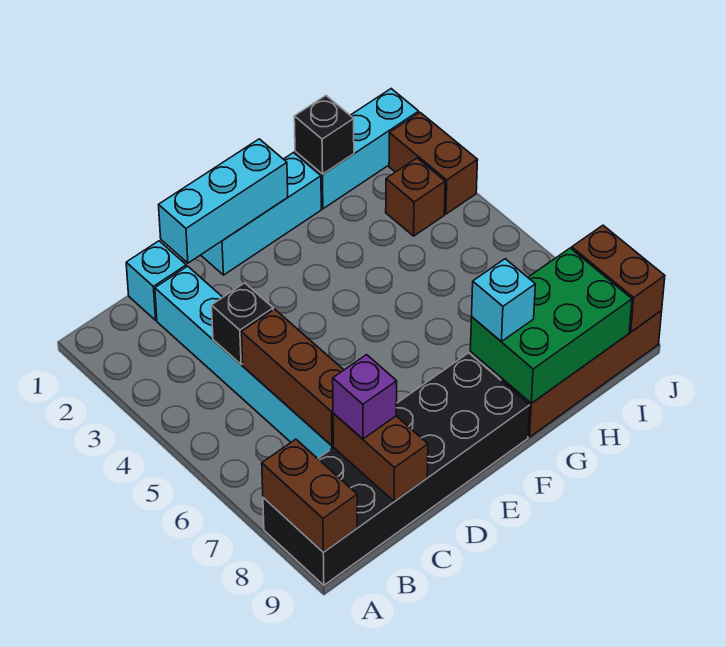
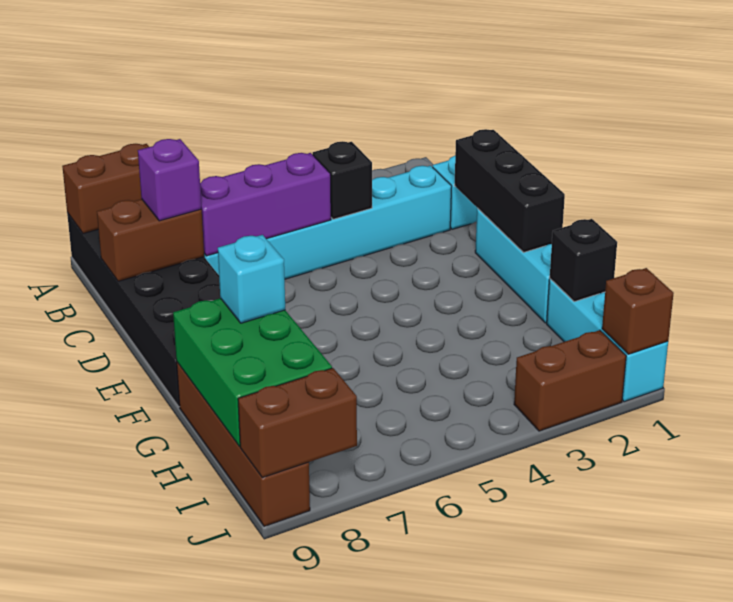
brown 1x3 brick [241,309,343,446] -> purple 1x3 brick [200,153,331,256]
cyan 1x3 brick [159,139,288,263] -> black 1x3 brick [455,129,565,253]
brown 1x1 brick [386,158,445,236] -> brown 1x1 brick moved to [602,268,674,354]

